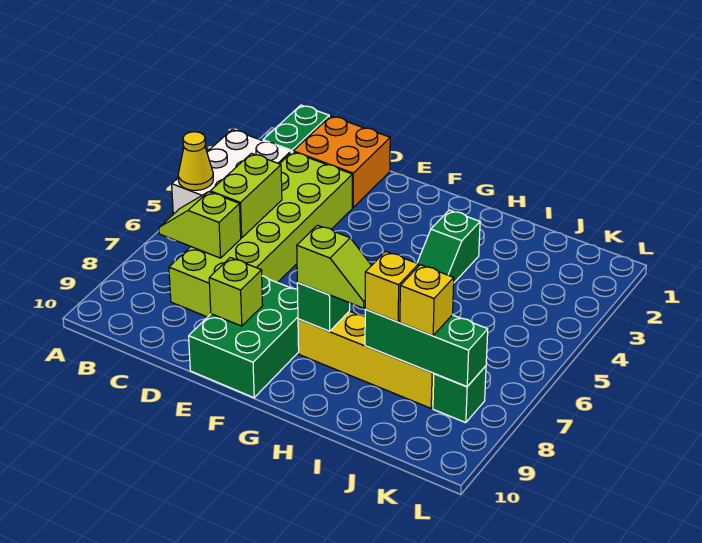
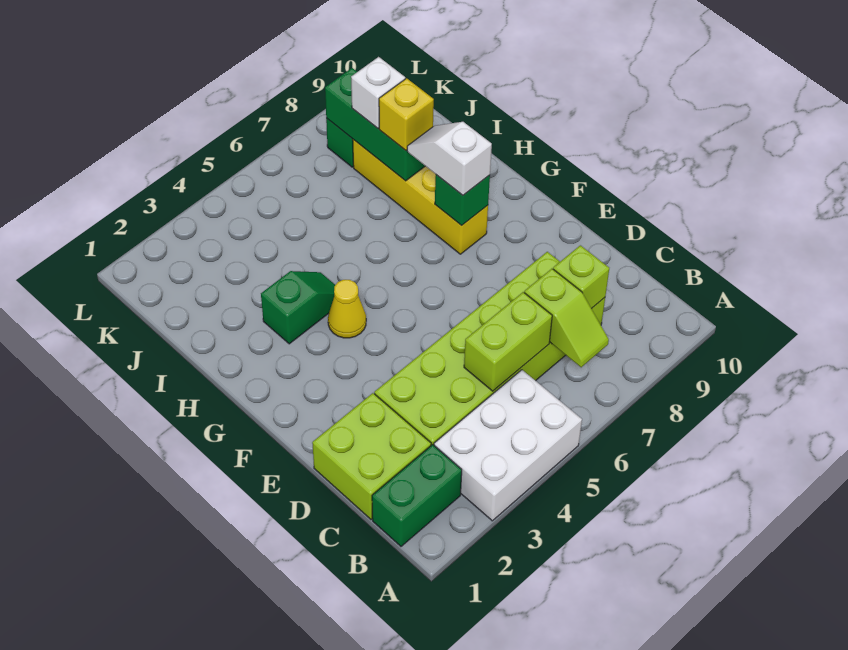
yellow 1x1 cone [178,132,213,190] -> yellow 1x1 cone moved to [328,280,366,338]
orange 2x2 brick [293,116,390,207] -> lime 2x2 brick [312,393,431,519]
green 2x3 brick [189,276,299,398] -> none
lime 1x1 brick [209,258,263,326] -> lime 1x1 brick moved to [553,245,609,309]
lime 1x2 slope [297,225,372,308] -> white 1x2 slope [407,122,492,195]
yellow 1x1 brick [400,265,454,336] -> white 1x1 brick [351,57,405,128]

